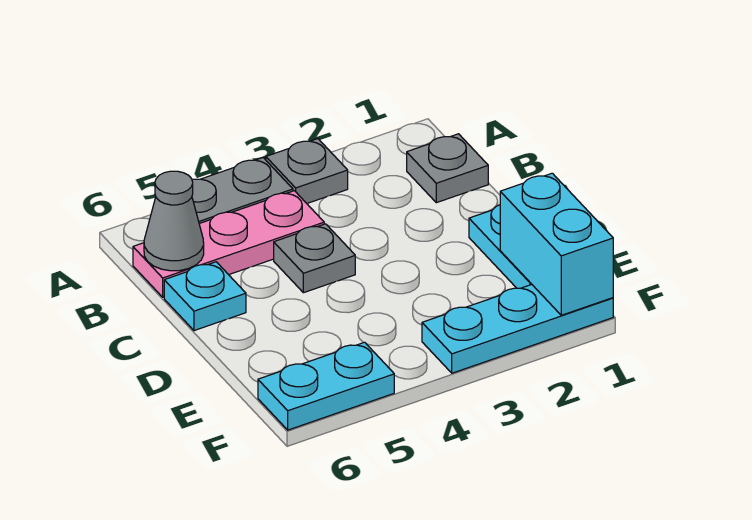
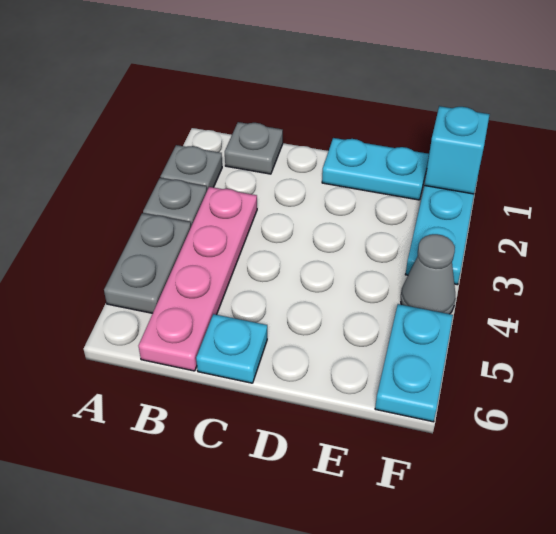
pink 1x3 plate [133,191,324,297] -> pink 1x4 plate [139,187,257,371]
grey 1x1 cone [144,171,204,271] -> grey 1x1 cone moved to [401,234,456,314]
grey 1x1 plate [274,224,355,293] -> grey 1x1 plate moved to [160,145,222,190]
cyan 1x2 brick [500,173,613,315] -> cyan 1x1 brick [424,106,490,194]

